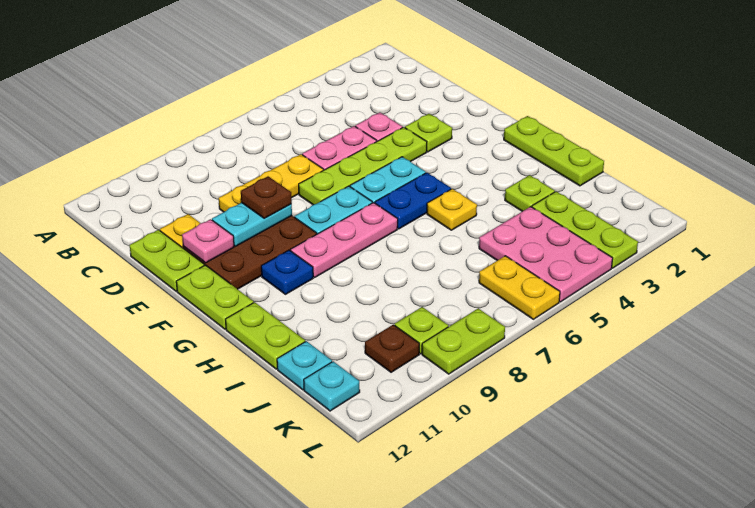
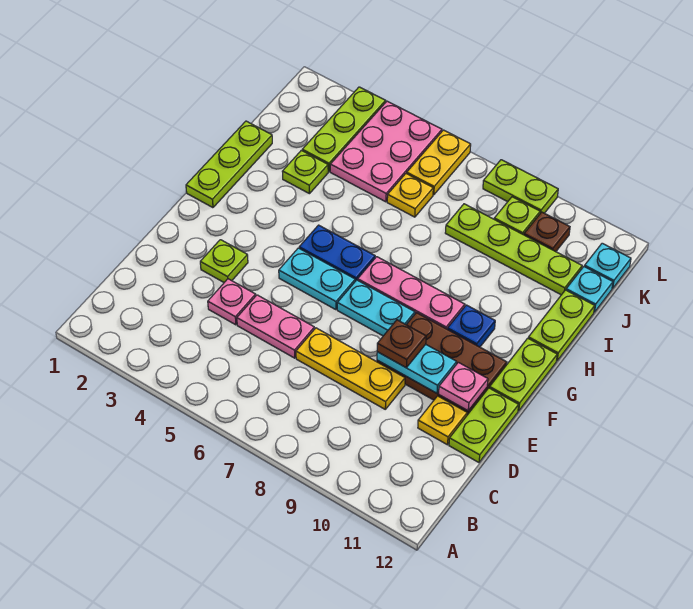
lime 1x4 plate [299,127,427,205] -> lime 1x4 plate moved to [445,204,582,295]
yellow 1x1 plate [427,189,477,230] -> yellow 1x1 plate moved to [387,173,433,217]

